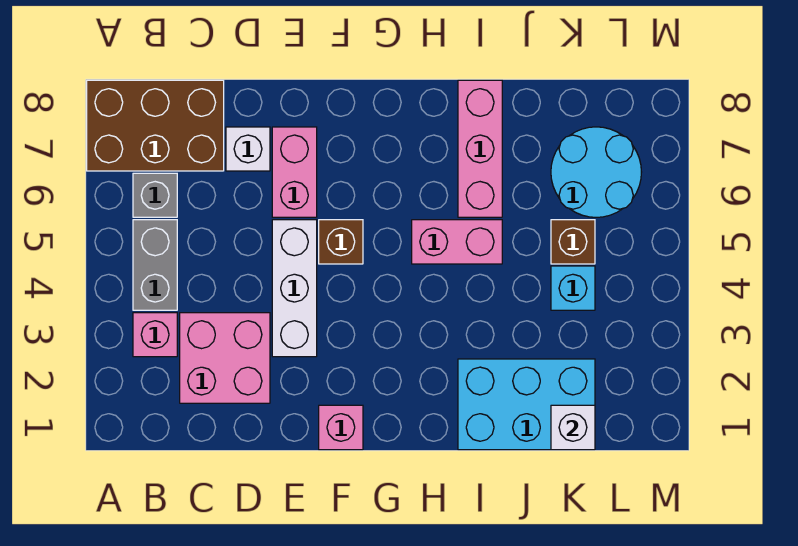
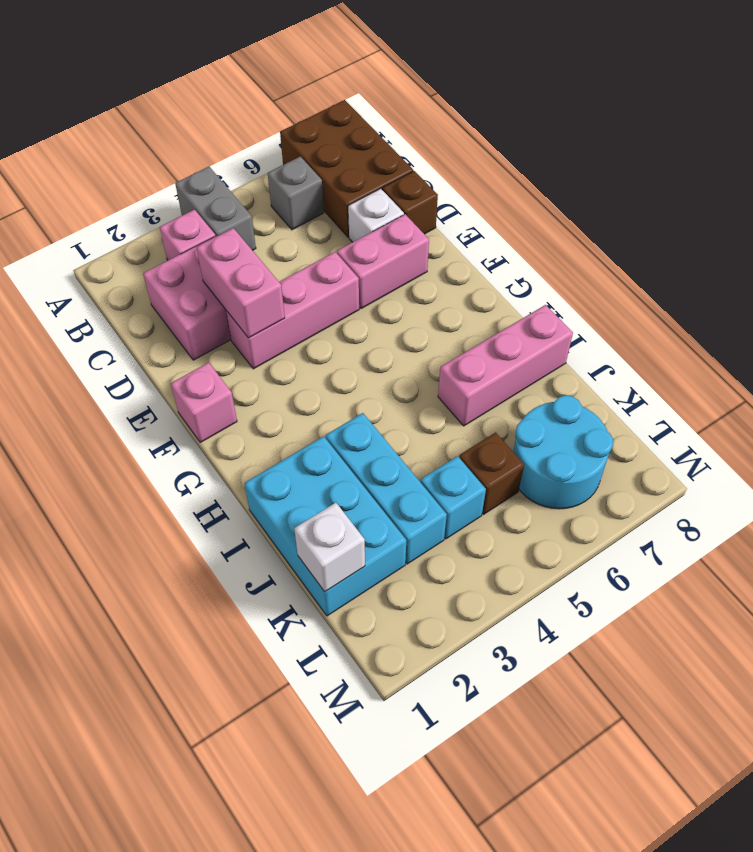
grey 1x2 brick [133,220,177,310] -> grey 1x2 brick turned to [175,167,256,250]
white 1x3 brick [272,220,317,357] -> pink 1x3 brick [226,252,359,369]
brown 1x1 brick [319,220,363,264] -> brown 1x1 brick moved to [382,171,438,234]
pink 1x2 brick [412,220,502,264] -> pink 1x2 brick moved to [196,228,285,338]
none -> cyan 1x3 brick [326,413,447,564]

